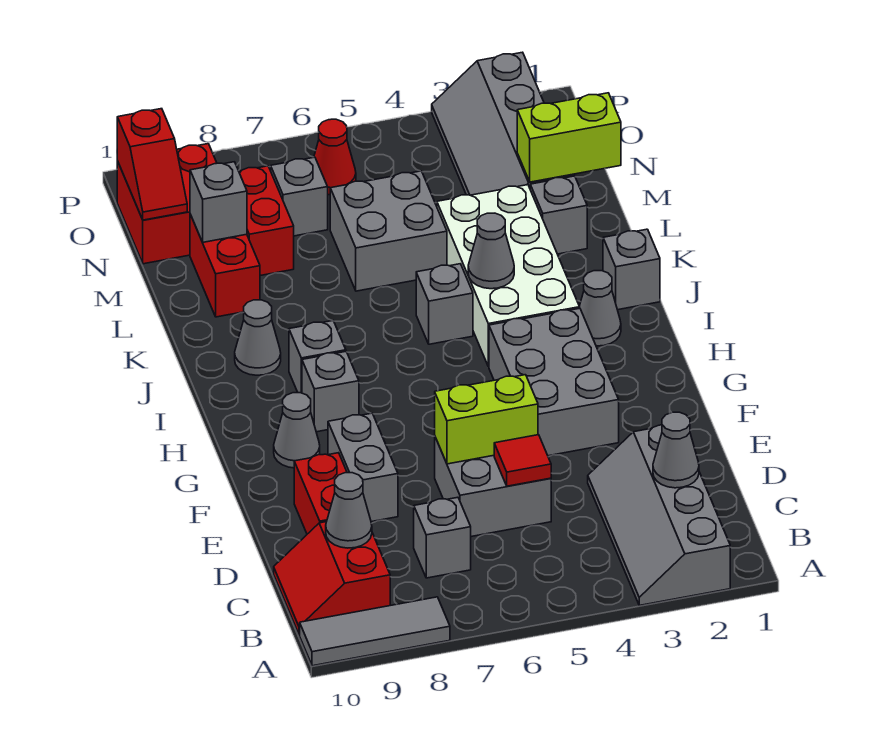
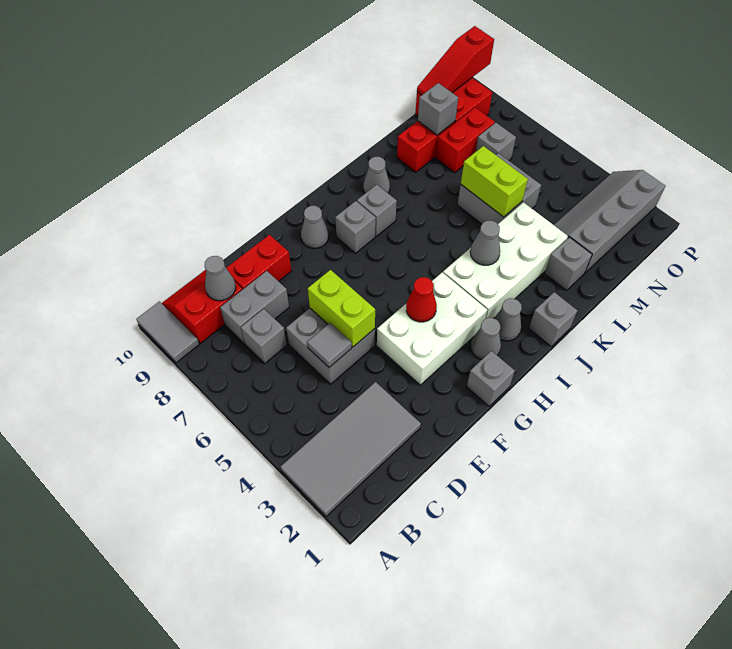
grey 2x4 slope [588,425,730,605] -> grey 2x4 tile [280,382,421,516]
grey 1x3 tile [300,597,450,666] -> grey 1x2 tile [136,301,199,363]
grey 1x1 cone [653,412,699,488] -> grey 1x1 cone moved to [471,318,501,359]
red 1x1 tile [494,435,551,486] -> grey 1x1 tile [307,323,352,367]
grey 1x2 brick [328,413,398,522] -> grey 1x2 brick moved to [220,271,289,344]
grey 2x3 brick [489,308,619,456] -> white 2x3 brick [377,272,487,385]
grey 1x1 brick [416,264,473,344] -> grey 1x1 brick moved to [467,351,515,406]
lime 1x2 brick [517,93,621,182] -> lime 1x2 brick moved to [461,146,528,217]
red 1x2 slope [117,109,187,220] -> red 1x3 slope [417,26,494,95]
red 1x1 cone [314,119,356,195] -> red 1x1 cone moved to [406,277,437,322]

